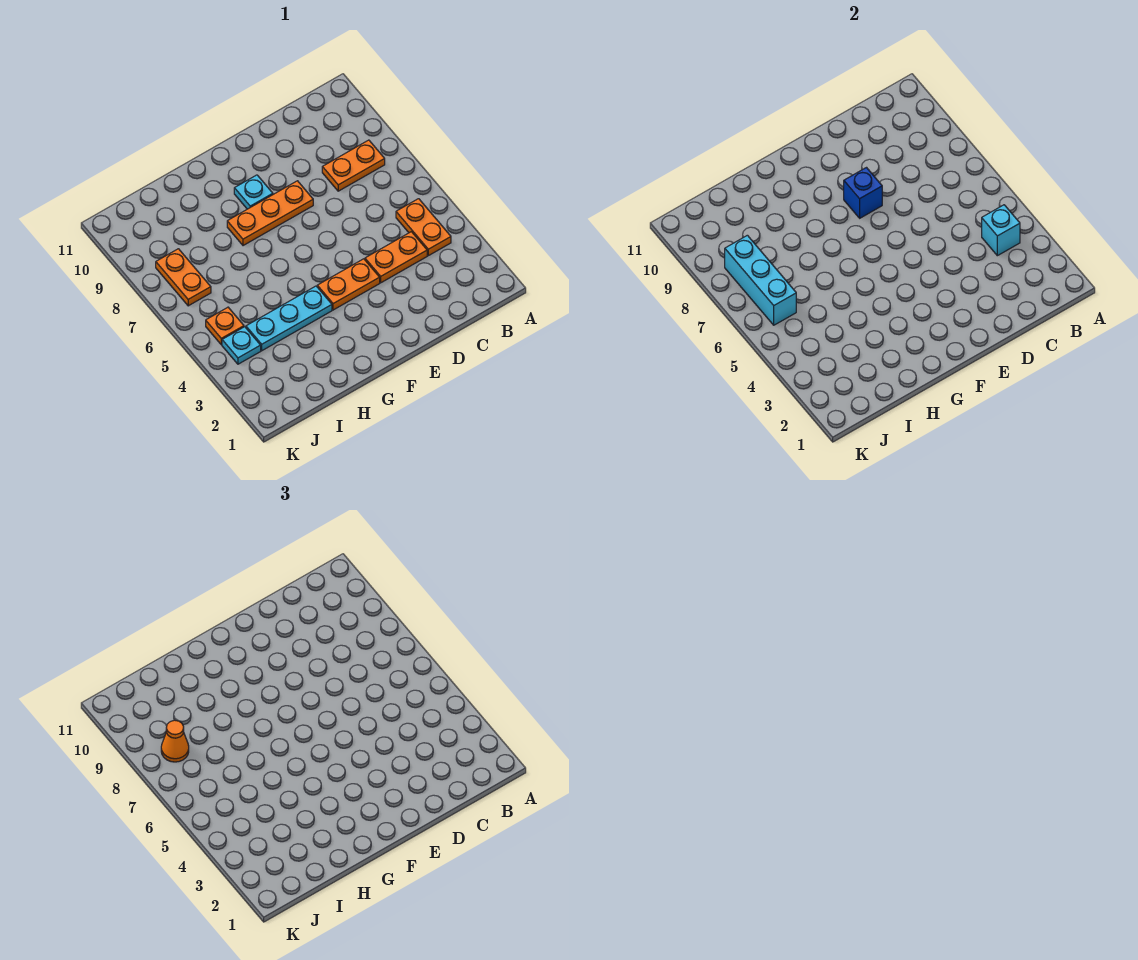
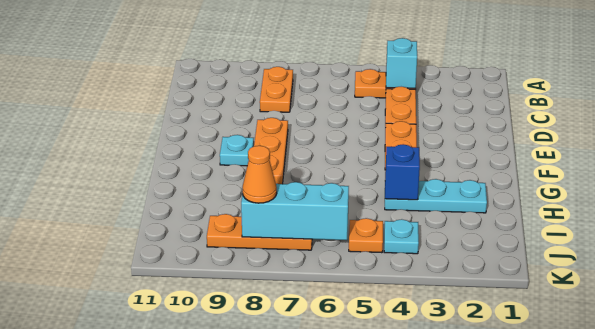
blue 1x1 brick [844,168,882,218] -> blue 1x1 brick moved to [385,144,420,200]
cyan 1x3 plate [246,286,332,351] -> cyan 1x3 plate turned to [385,179,487,213]
orange 1x2 plate [156,249,211,306] -> orange 1x3 plate [207,214,312,250]

